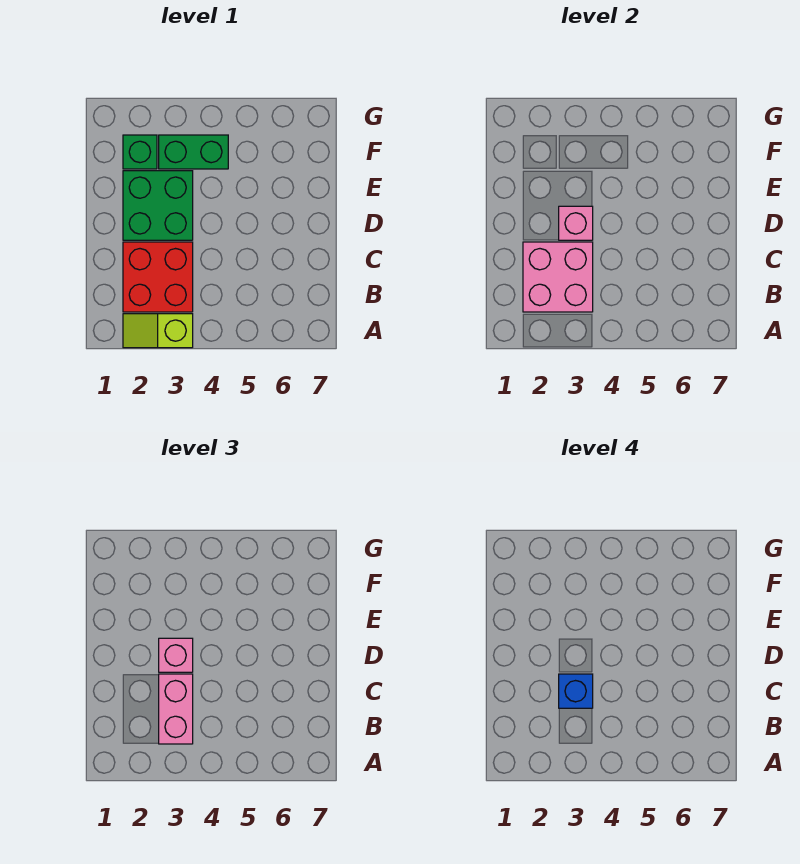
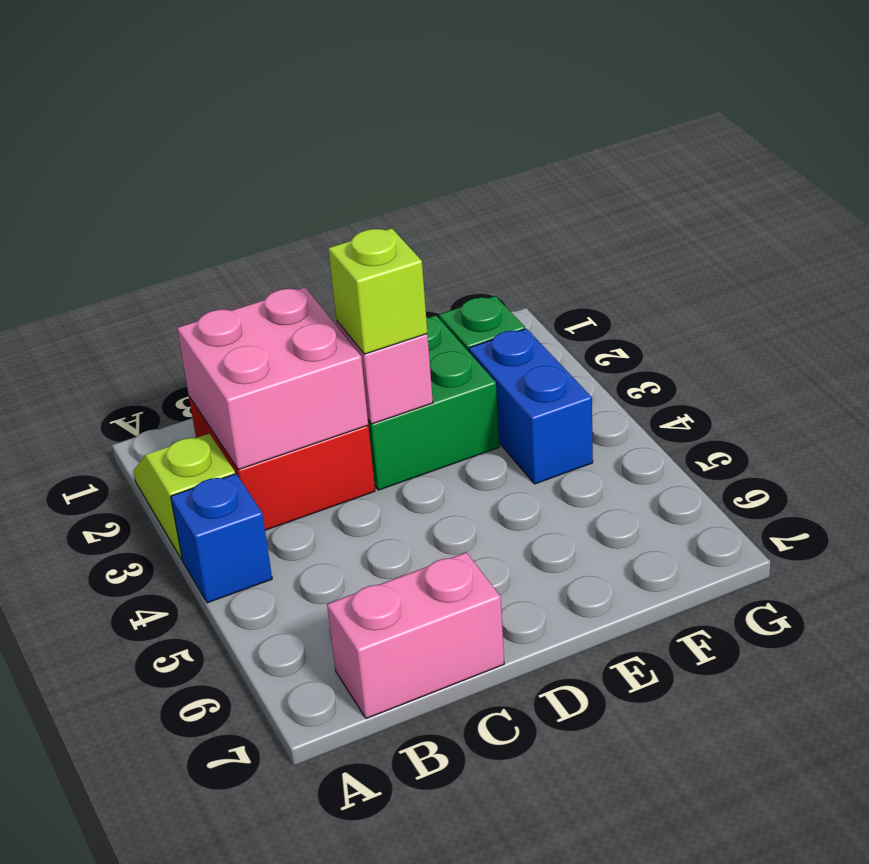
pink 1x2 brick [159,674,193,744] -> pink 1x2 brick moved to [327,552,504,719]
blue 1x1 brick [559,674,593,708] -> blue 1x1 brick moved to [171,474,272,603]
pink 1x1 brick [159,638,193,672] -> lime 1x1 brick [328,228,427,354]
green 1x2 brick [159,135,228,169] -> blue 1x2 brick [469,329,593,484]

